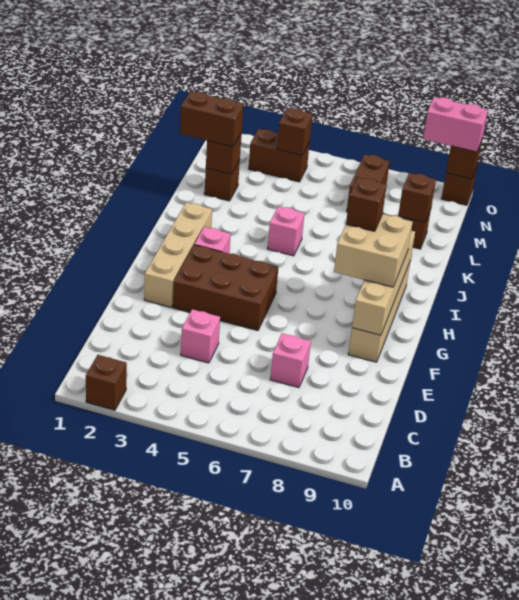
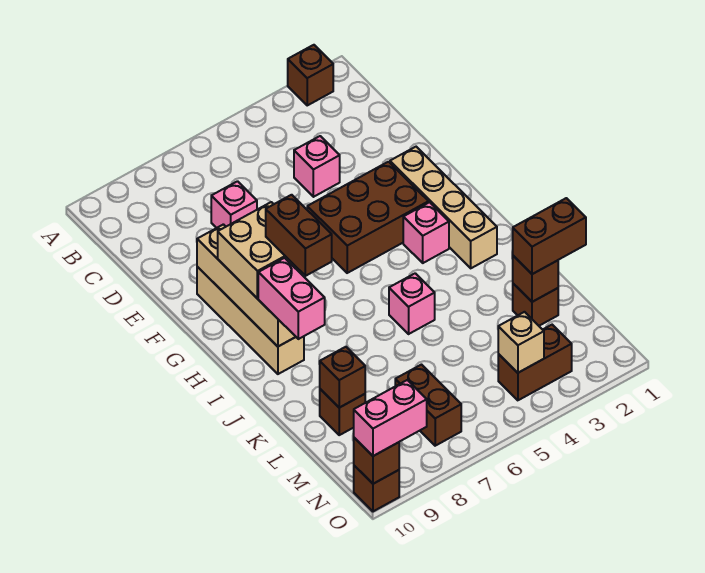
brown 1x1 brick [346,177,387,231] -> brown 1x2 brick [266,195,332,276]
none -> pink 1x2 brick [258,258,325,339]
brown 1x1 brick [277,108,313,155] -> tan 1x1 brick [498,312,544,373]

